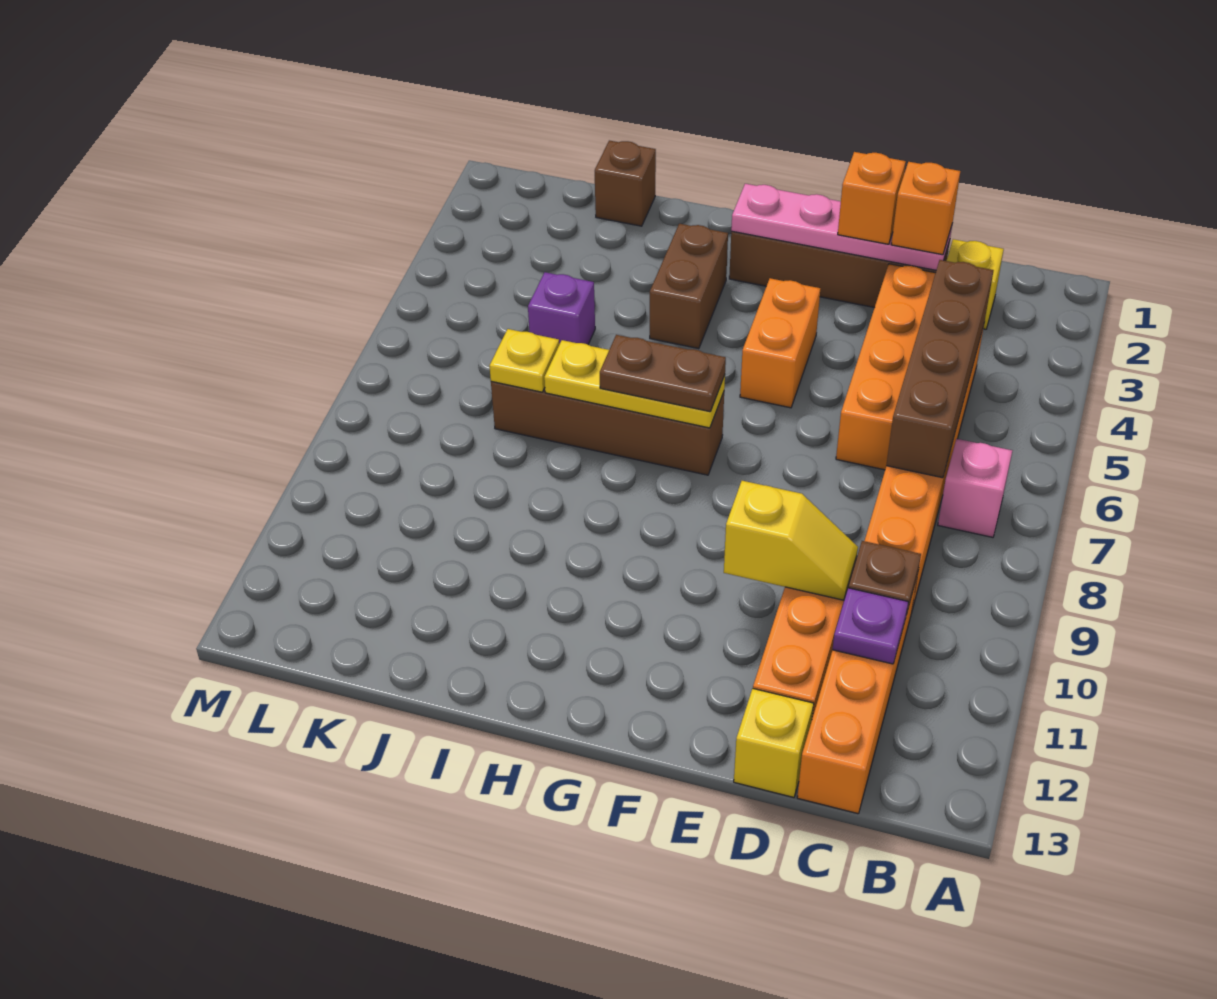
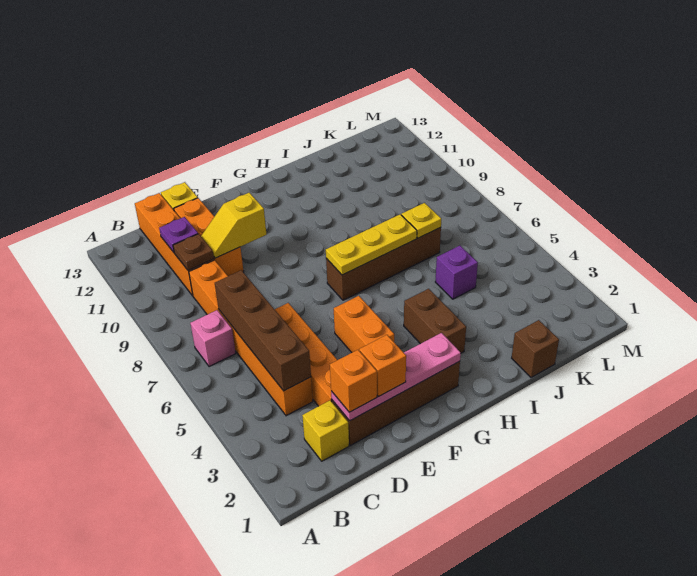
brown 1x2 plate [600,335,726,412] -> none

